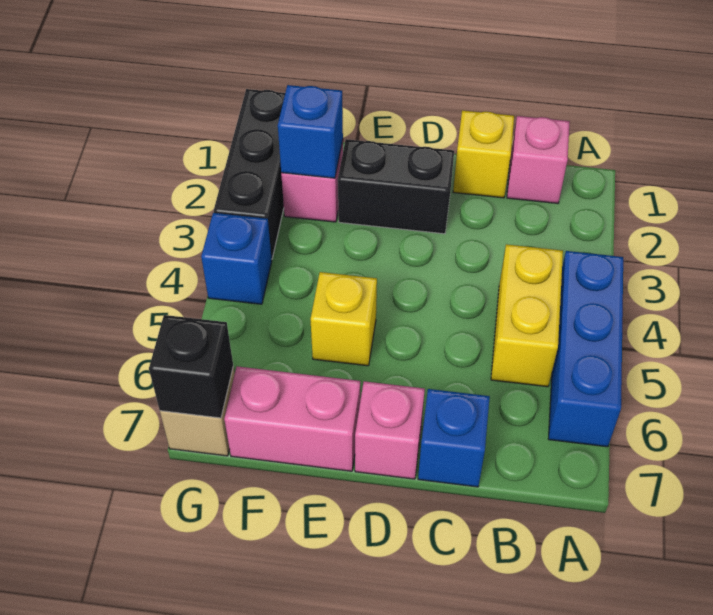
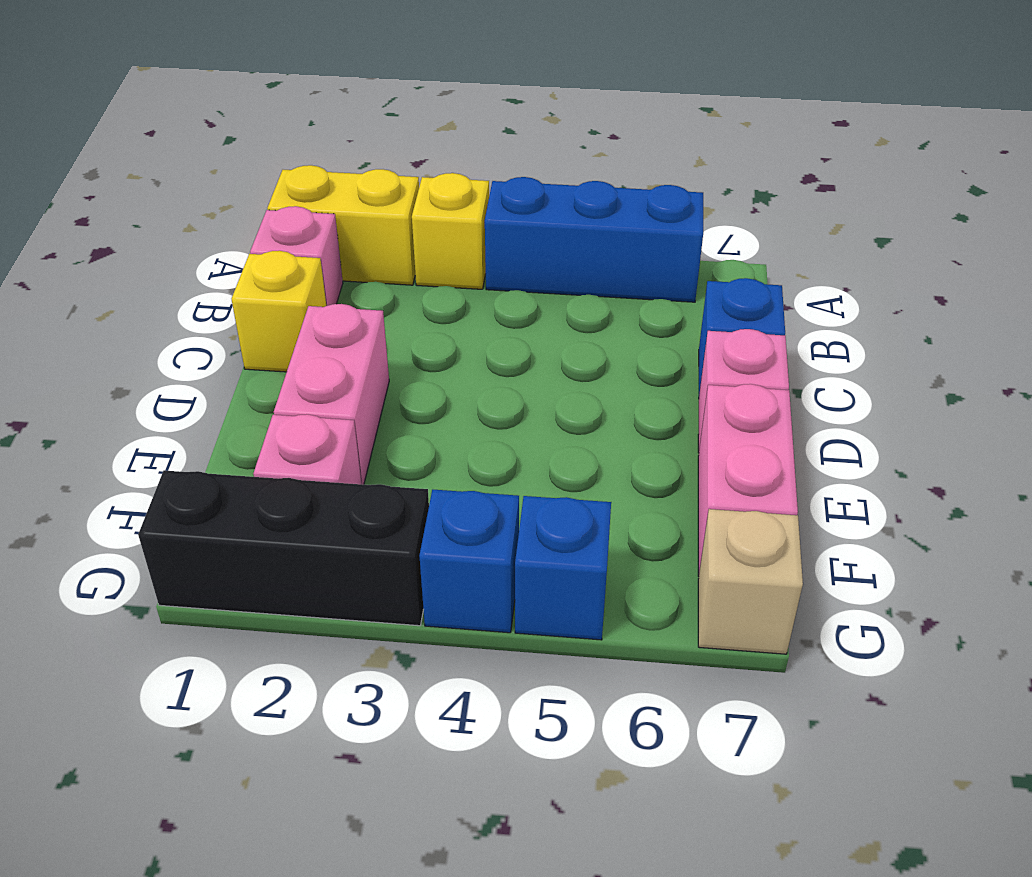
yellow 1x2 brick [491,244,563,387] -> yellow 1x2 brick moved to [267,165,419,285]
black 1x2 brick [338,139,454,234] -> pink 1x2 brick [274,304,389,485]
yellow 1x1 brick [310,272,377,366] -> yellow 1x1 brick moved to [412,173,489,289]
blue 1x1 brick [278,85,343,178] -> blue 1x1 brick moved to [515,496,611,640]
black 1x1 brick [149,315,233,418] -> none

